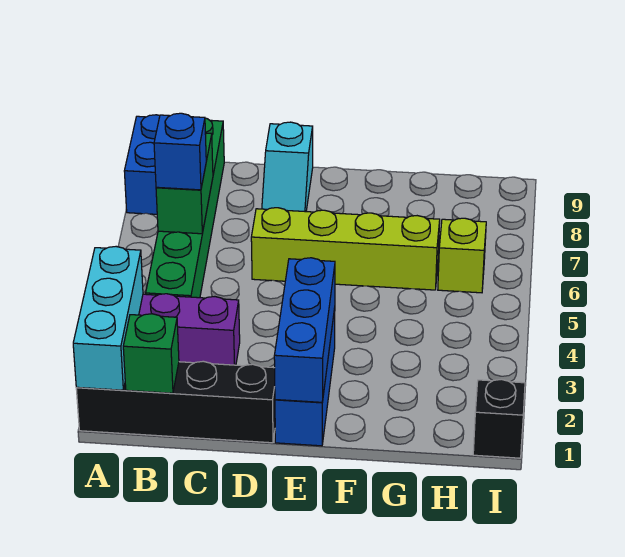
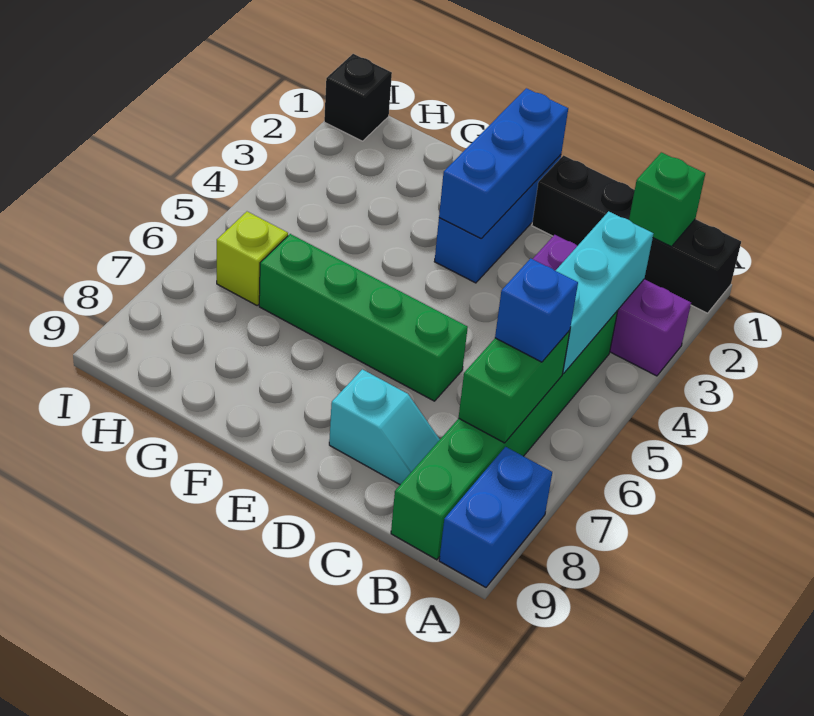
cyan 1x3 brick [73,247,143,390] -> cyan 1x3 brick moved to [556,211,653,374]
lime 1x4 brick [251,208,440,290] -> green 1x4 brick [259,234,468,401]
cyan 1x2 slope [262,122,313,212] -> cyan 1x2 slope turned to [329,369,440,485]

